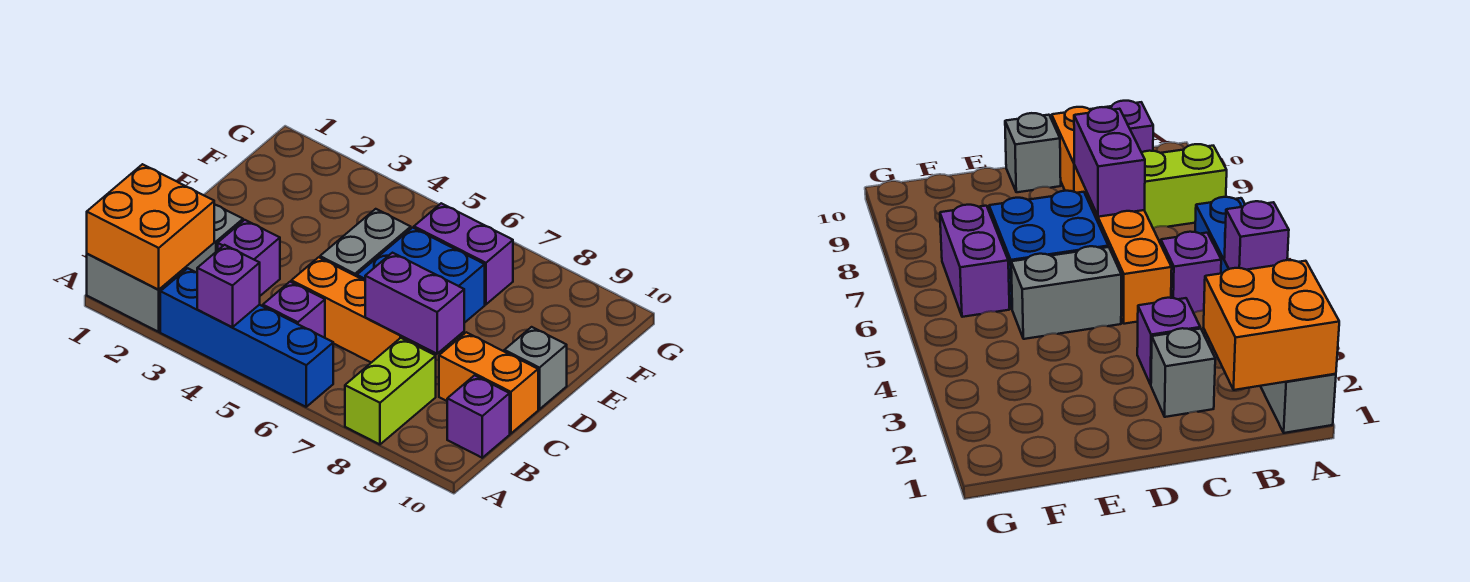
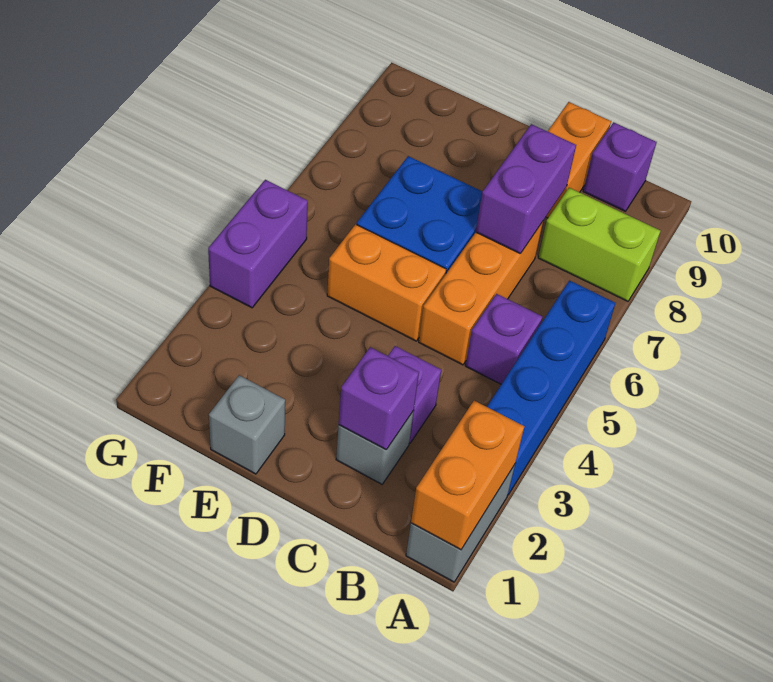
orange 2x2 brick [87,164,214,290] -> orange 1x2 brick [411,401,524,550]
purple 1x1 brick [197,245,260,327] -> purple 1x1 brick moved to [339,347,419,450]
grey 1x2 brick [320,209,411,276] -> orange 1x2 brick [327,224,446,341]
grey 1x1 brick [504,327,567,409] -> grey 1x1 brick moved to [209,375,285,474]
purple 1x2 brick [414,203,513,304] -> purple 1x2 brick moved to [208,180,308,308]

